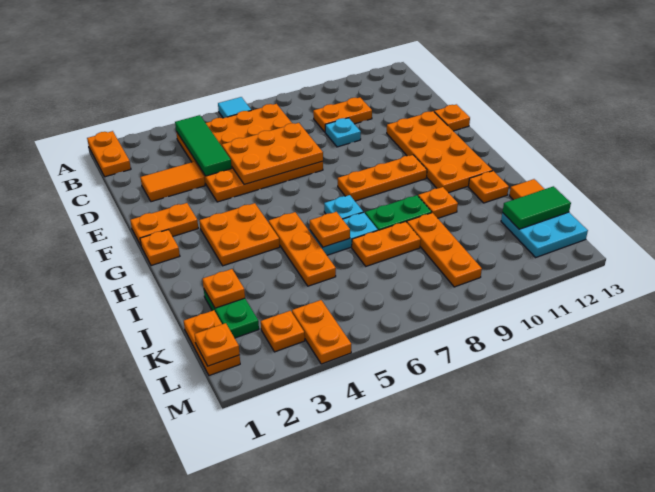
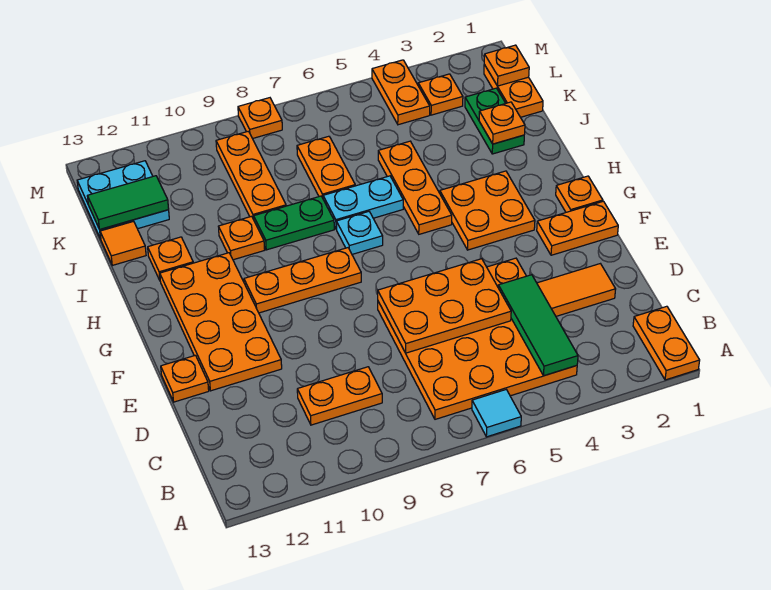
cyan 1x1 plate [325,118,361,147] -> none
orange 1x1 plate [310,212,350,247] -> orange 1x1 plate moved to [238,98,282,139]
orange 1x2 plate [352,221,421,266] -> orange 1x2 plate turned to [297,136,355,198]

